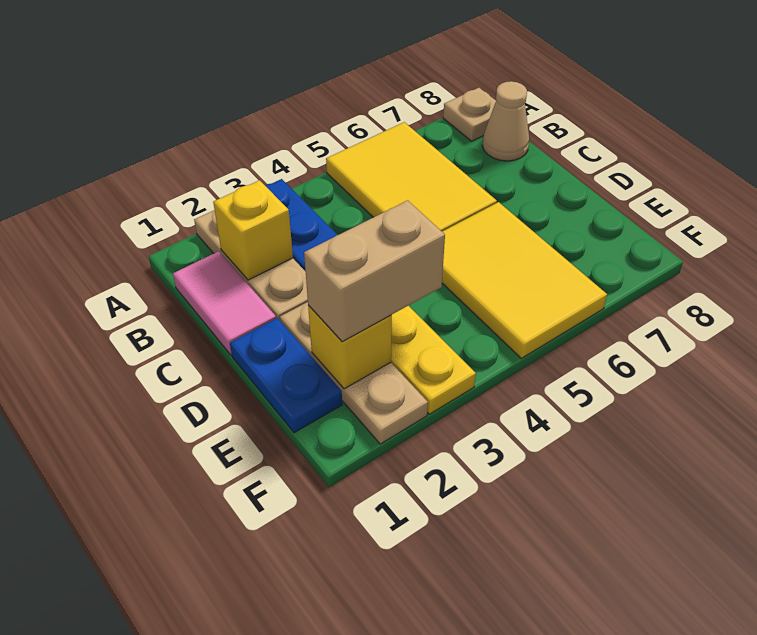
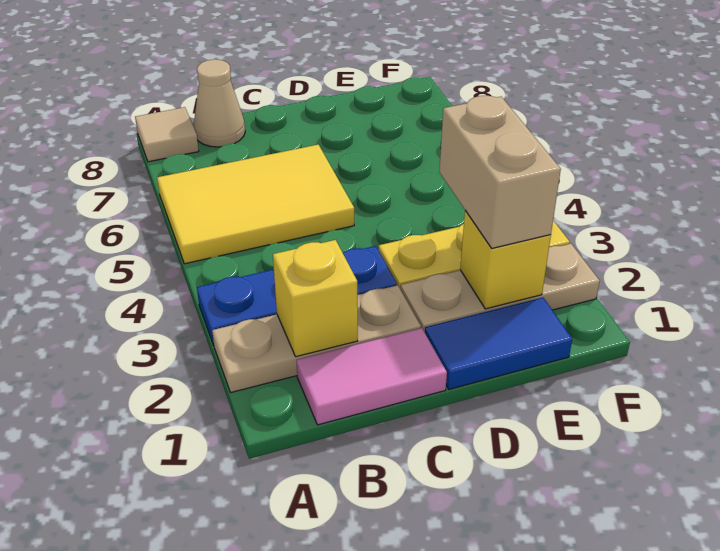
tan 1x1 plate [443,88,496,141] -> tan 1x1 tile [135,107,199,162]
blue 1x2 plate [230,318,342,433] -> blue 1x2 tile [425,297,572,389]
yellow 2x3 tile [442,202,607,358] -> none

